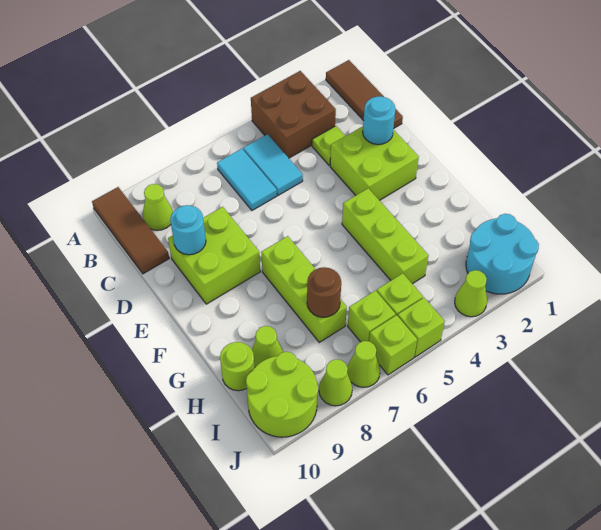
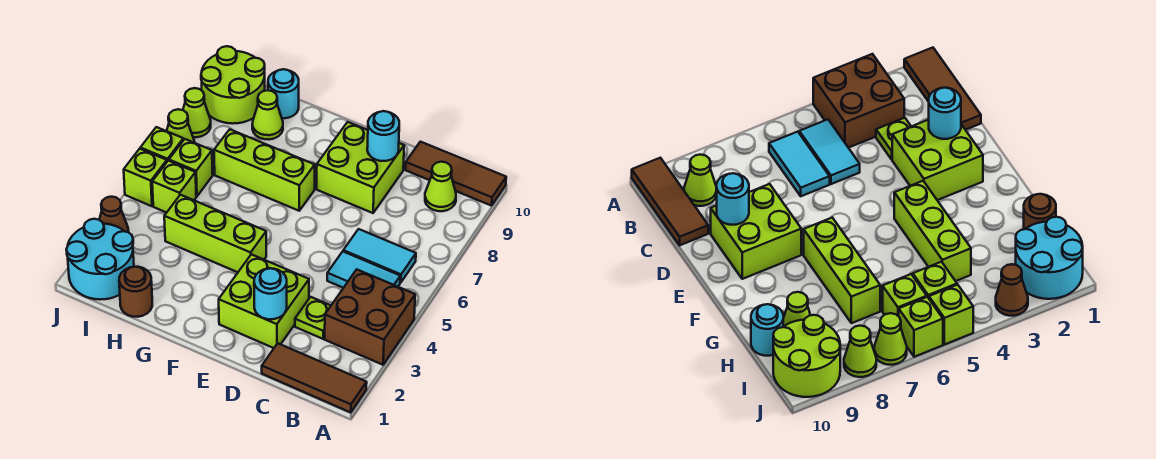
brown 1x1 round brick [307,267,341,317] -> brown 1x1 round brick moved to [119,267,152,317]
lime 1x1 round brick [220,342,255,391] -> cyan 1x1 round brick [268,69,299,118]
lime 1x1 cone [455,270,487,317] -> brown 1x1 cone [99,197,129,232]

